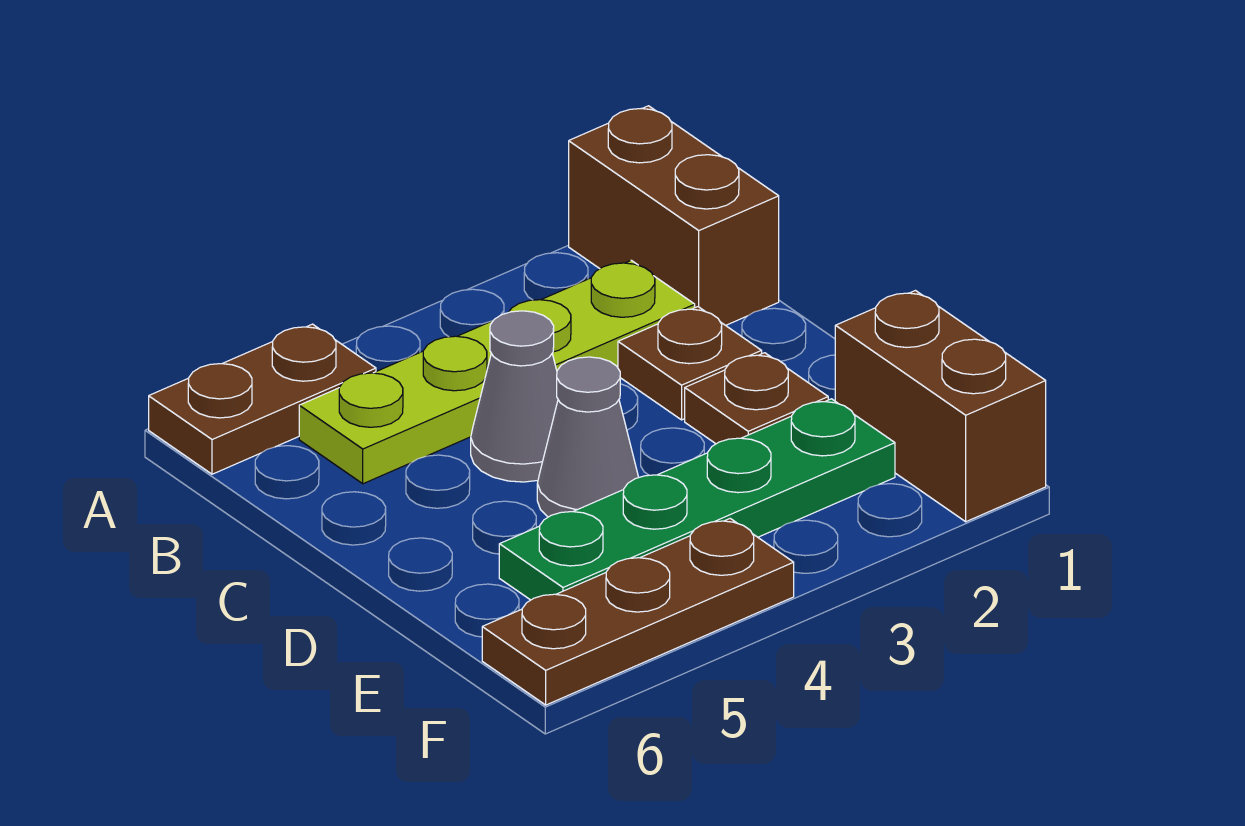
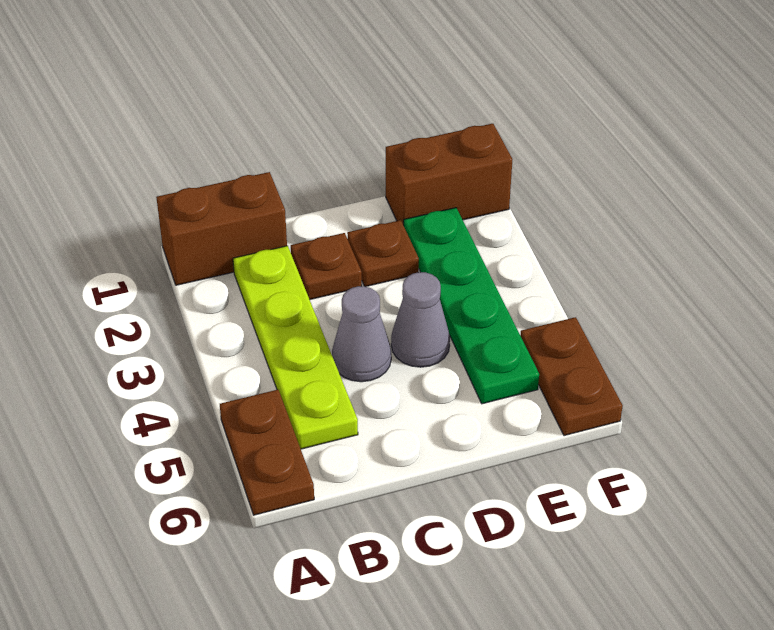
brown 1x3 plate [482,519,794,705] -> brown 1x2 plate [520,317,623,436]

